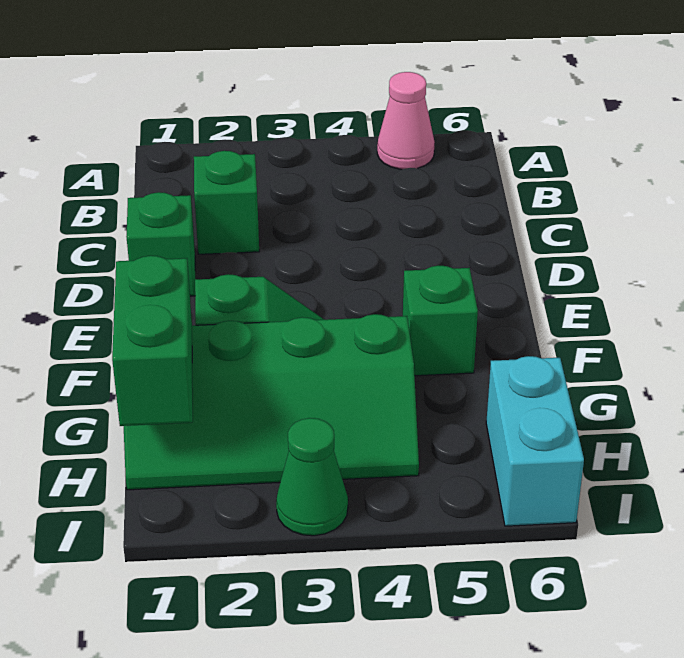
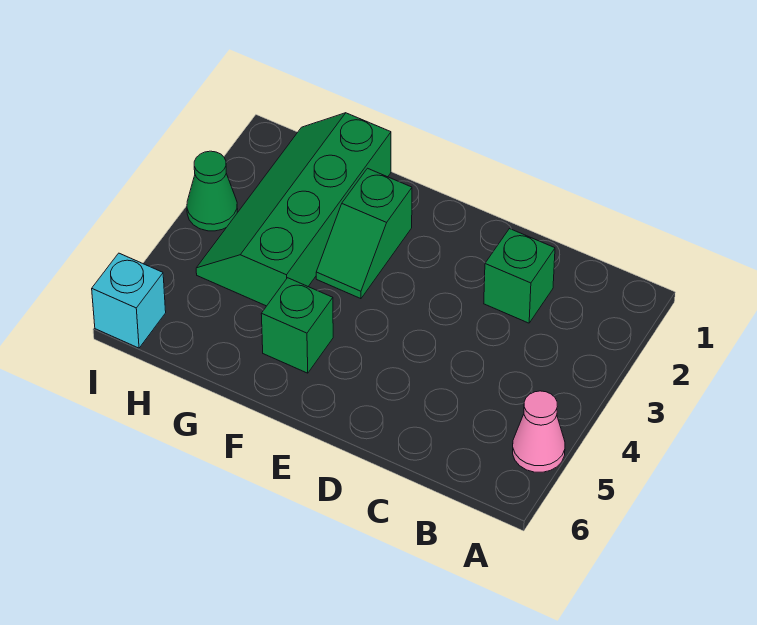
green 1x1 brick [126,192,195,296] -> none
green 1x2 brick [112,256,193,426] -> none
cyan 1x2 brick [486,356,584,526] -> cyan 1x1 brick [92,253,166,348]

